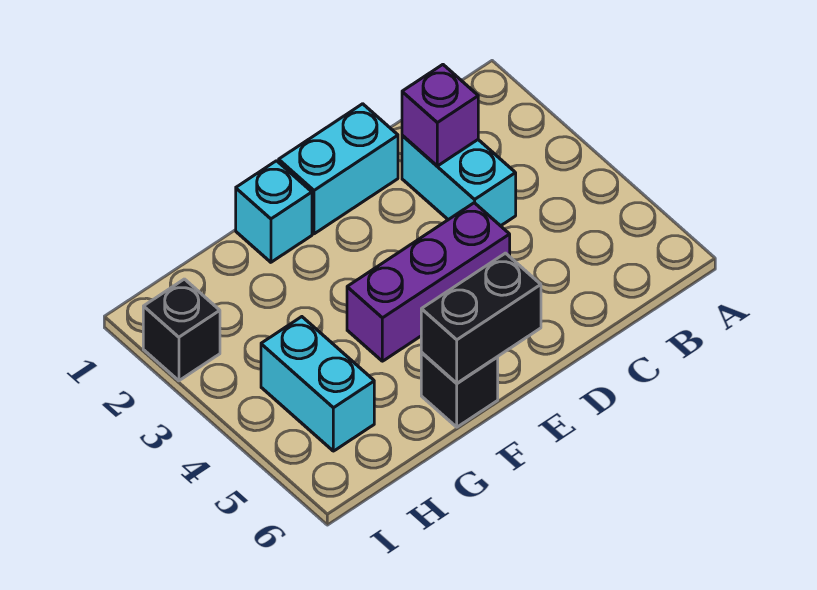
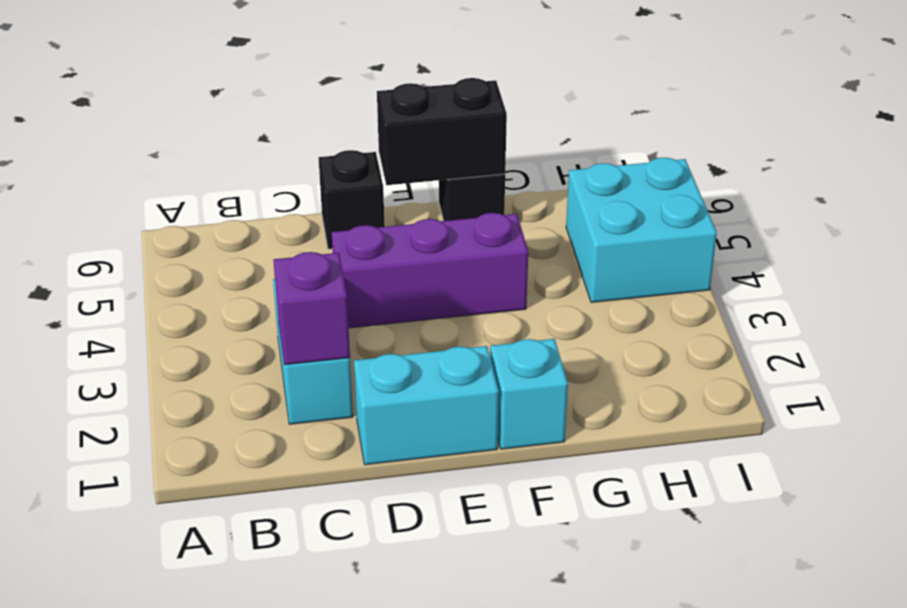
cyan 1x2 brick [261,317,374,451] -> cyan 2x2 brick [566,158,717,303]
black 1x1 brick [143,279,220,381] -> black 1x1 brick moved to [319,150,385,249]

